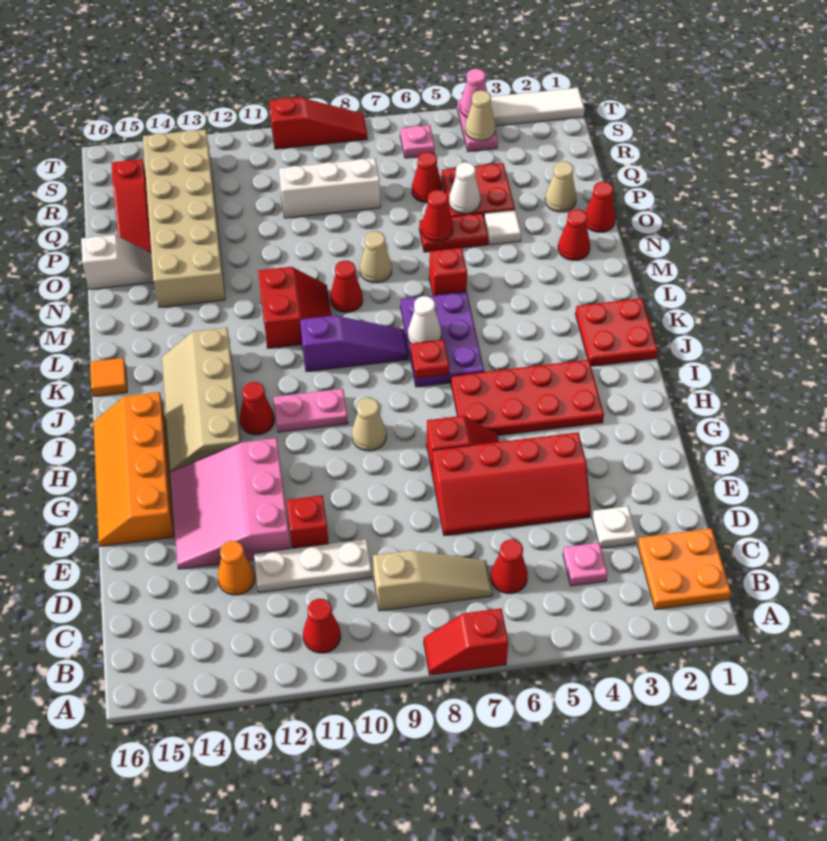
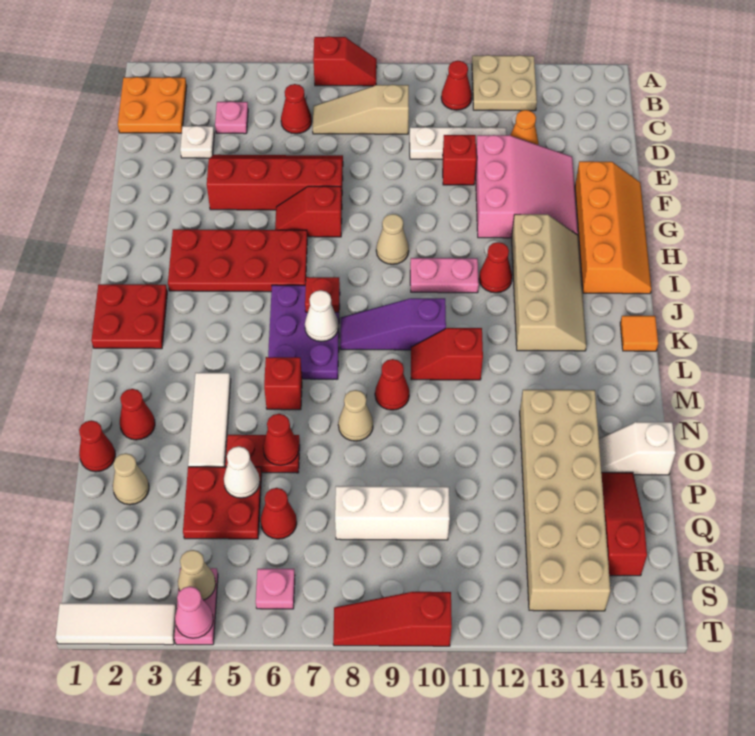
none -> tan 2x2 plate [472,55,537,111]
red 2x2 slope [258,267,332,348] -> red 1x2 slope [411,328,483,380]
white 1x1 tile [484,210,521,245] -> white 1x3 tile [188,373,231,467]

